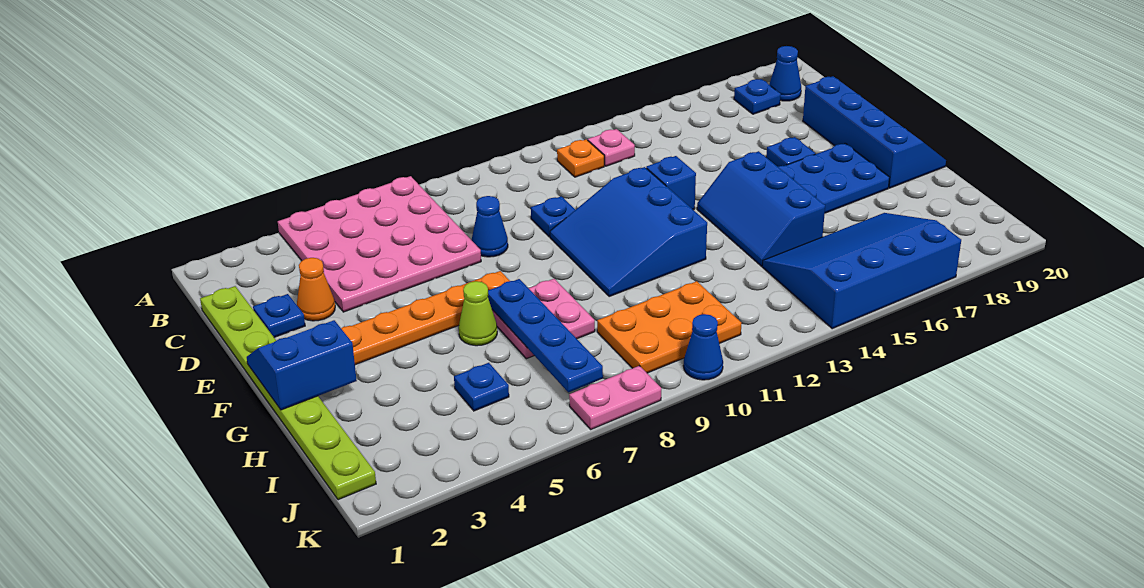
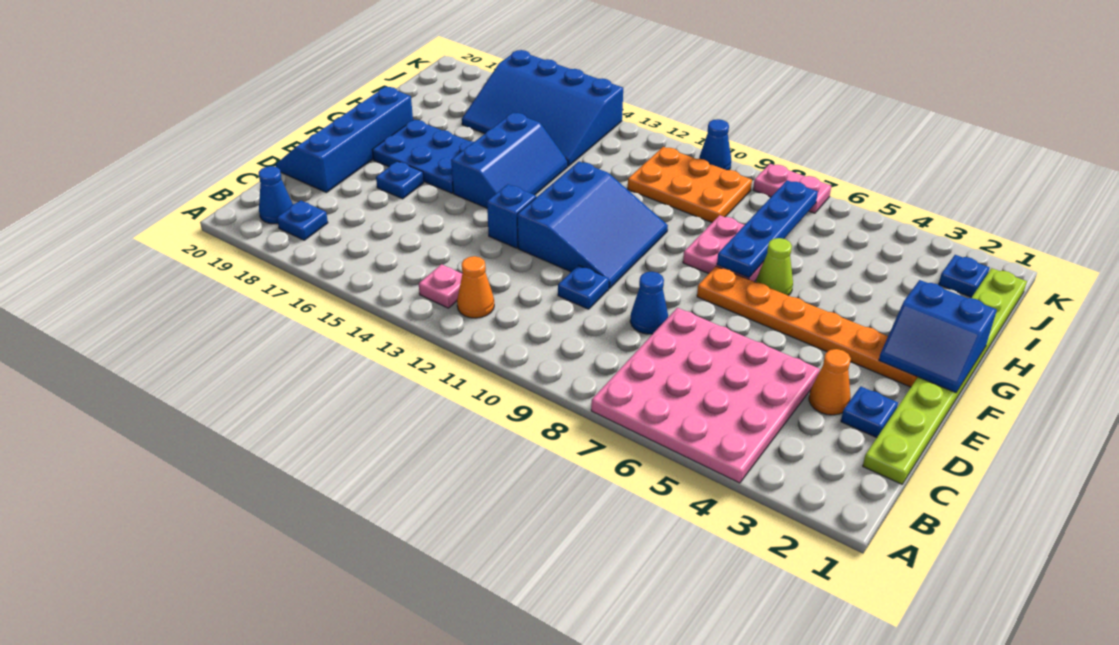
orange 1x1 plate [557,139,604,177] -> orange 1x1 cone [457,256,494,318]
blue 1x1 plate [454,363,509,411] -> blue 1x1 plate moved to [939,255,989,298]

